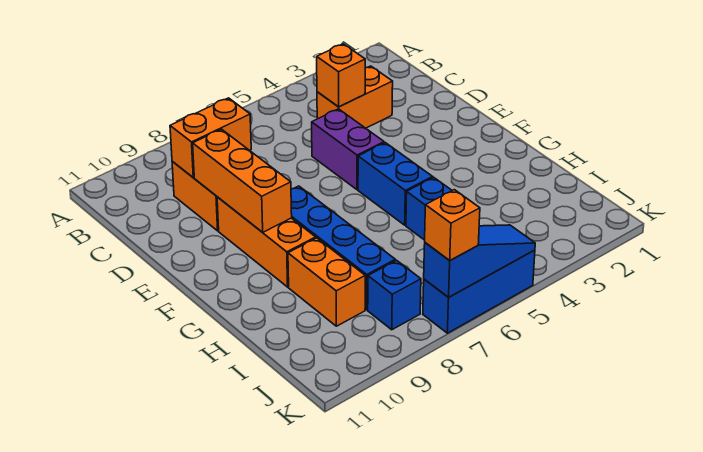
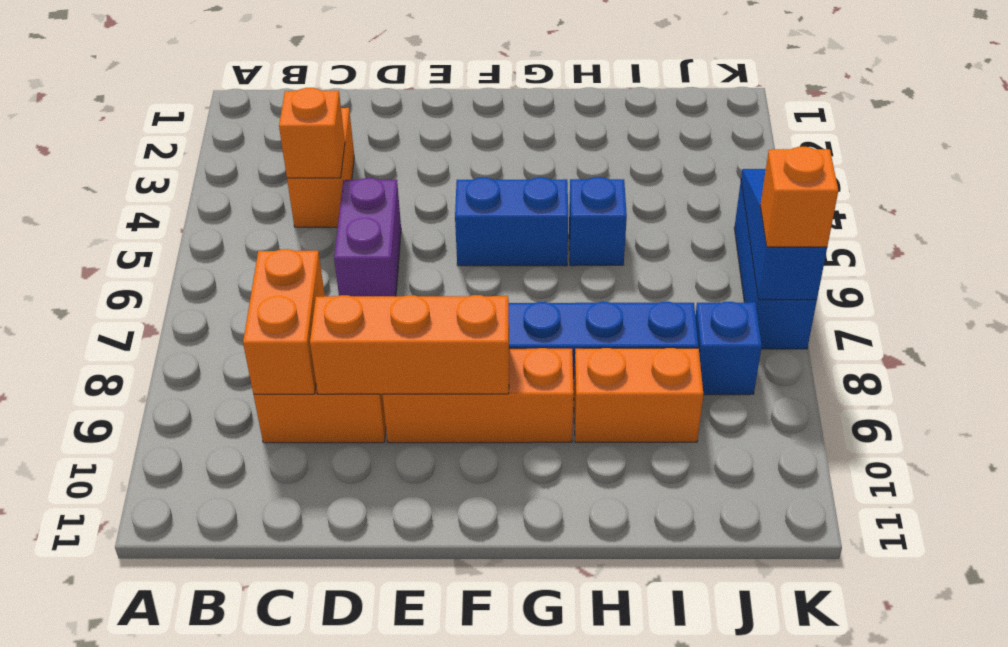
purple 1x2 brick [312,109,384,190] -> purple 1x2 brick turned to [334,178,401,296]

